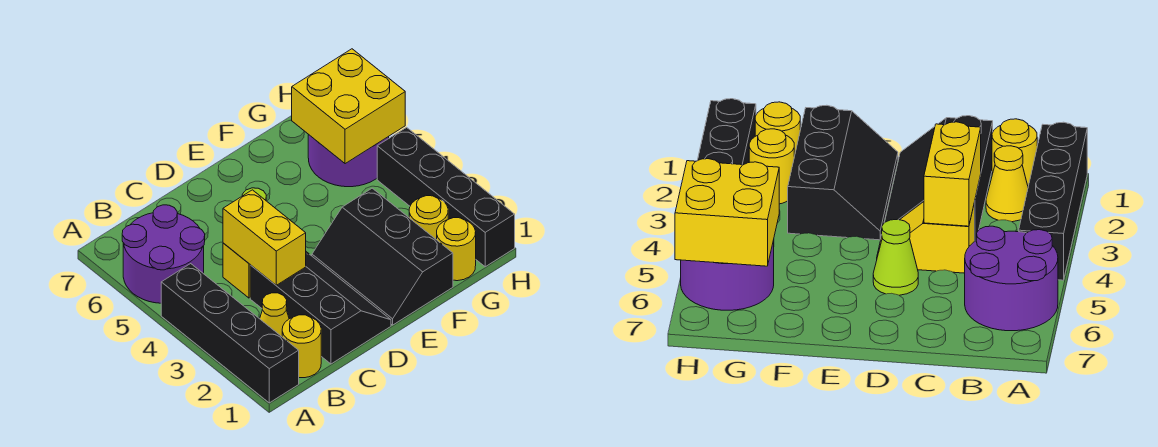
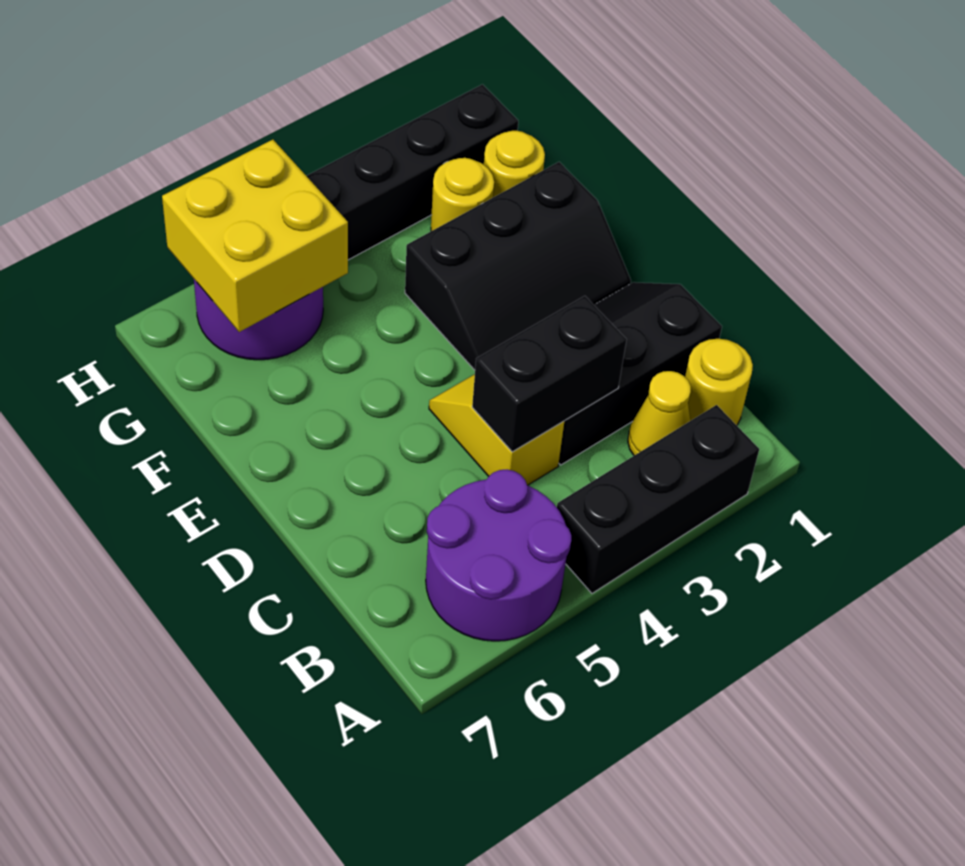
black 1x4 brick [161,264,299,403] -> black 1x3 brick [557,405,759,593]
yellow 1x2 brick [223,190,306,285] -> black 1x2 brick [472,296,627,452]
lime 1x1 cone [873,219,918,295] -> none

